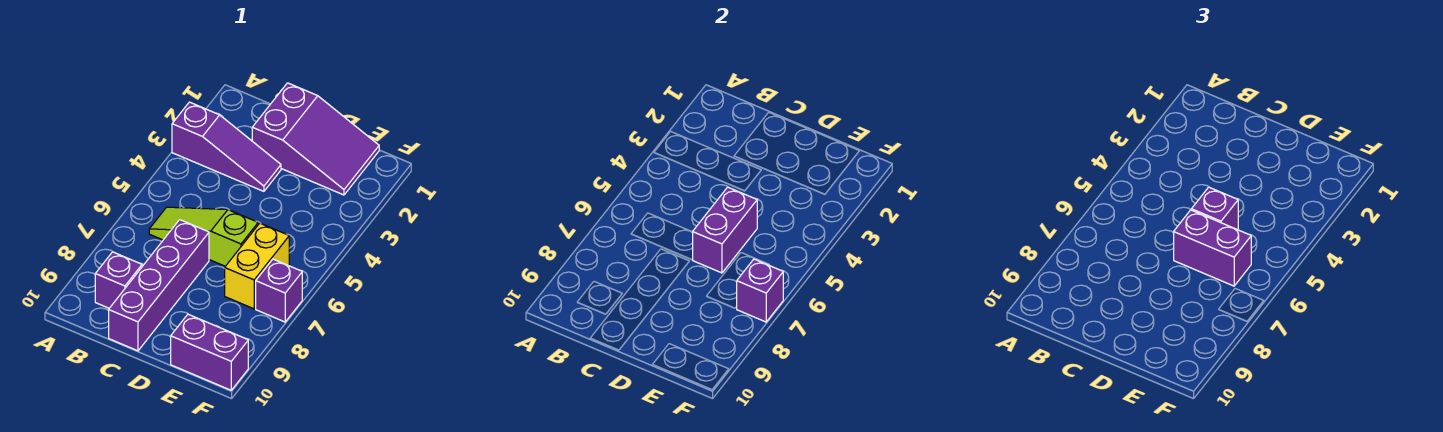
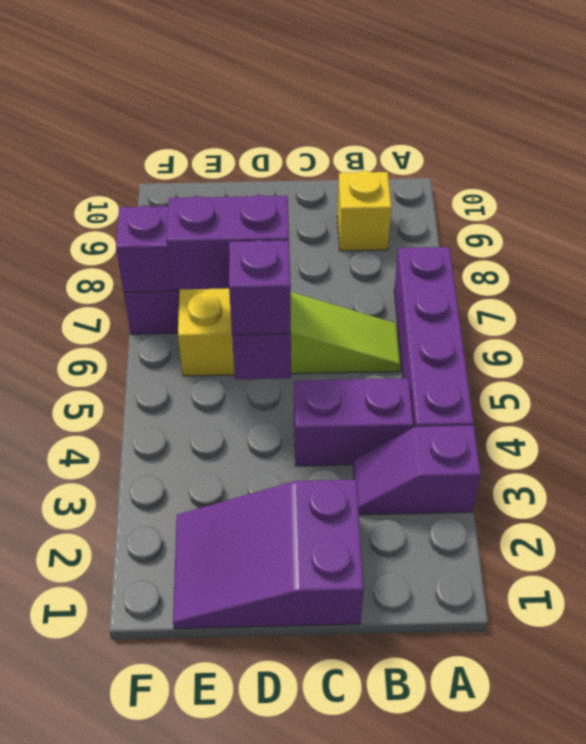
purple 1x3 slope [172,102,281,191] -> purple 1x2 slope [353,425,481,515]
purple 1x1 brick [95,252,142,308] -> yellow 1x1 brick [337,171,392,251]
purple 1x4 brick [109,220,209,351] -> purple 1x4 brick moved to [394,247,474,428]
purple 1x2 brick [171,314,248,390] -> purple 1x2 brick moved to [294,378,413,466]

